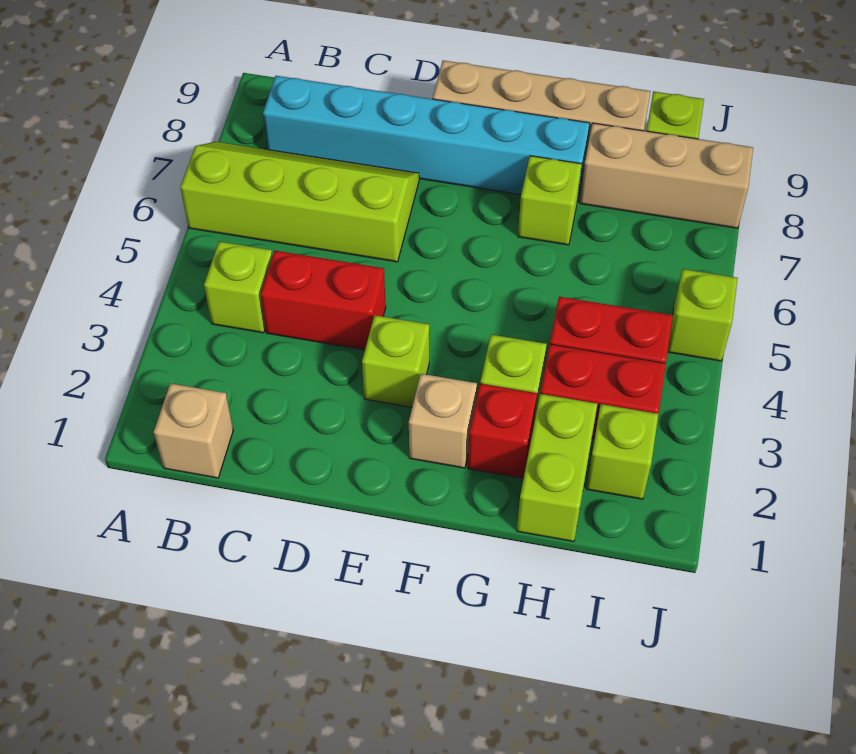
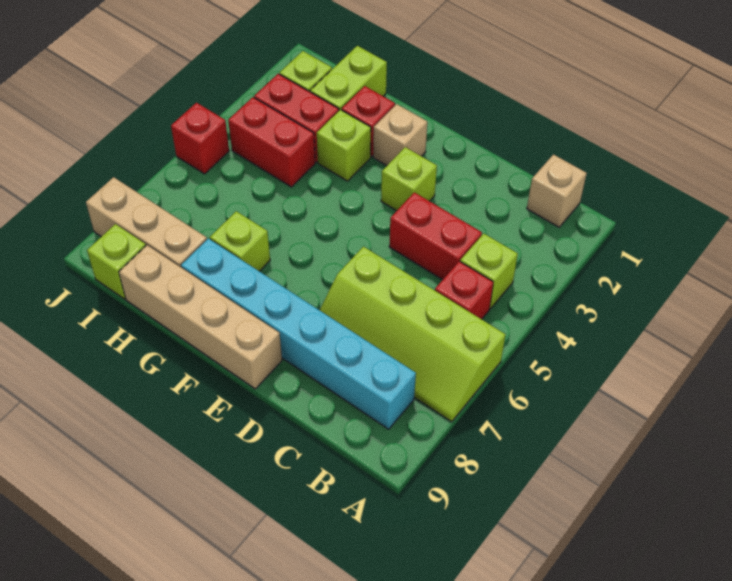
none -> red 1x1 brick [435,261,493,319]
lime 1x1 brick [668,269,738,361] -> red 1x1 brick [171,103,229,174]

